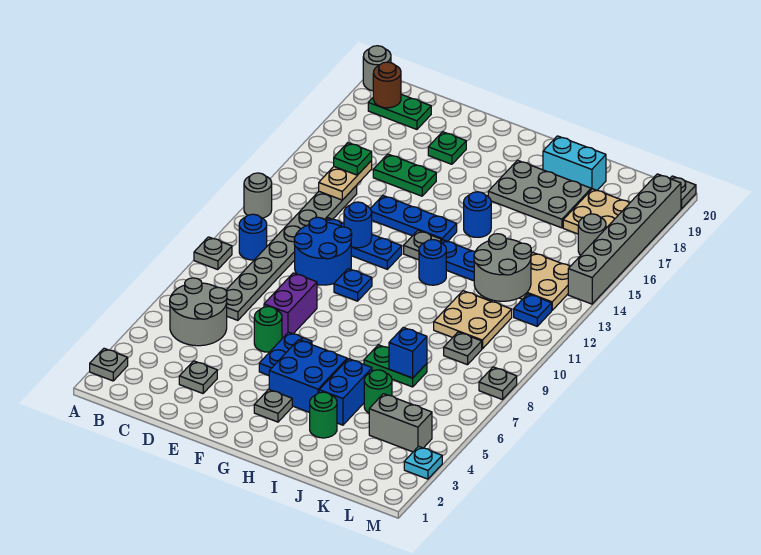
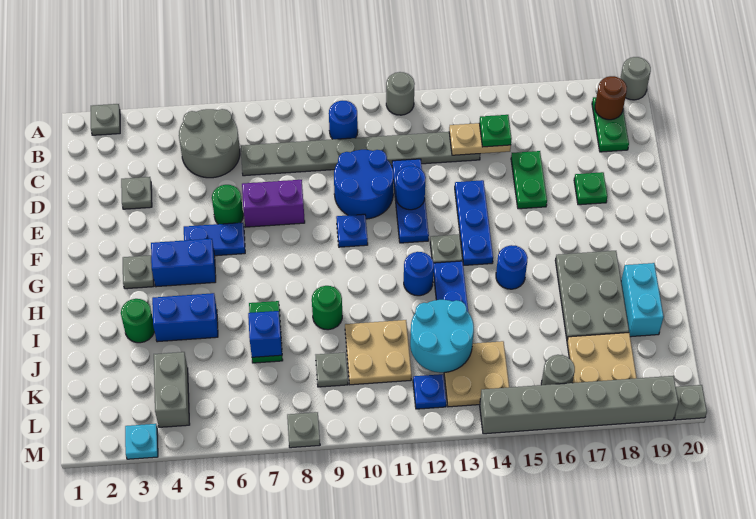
grey 1x1 plate [194,237,232,270] -> none
blue 2x2 brick [269,340,347,413] -> blue 1x2 brick [151,239,216,287]
green 1x1 round brick [364,370,392,413] -> green 1x1 round brick moved to [312,286,342,330]
grey 2x2 round brick [474,234,531,301] -> cyan 2x2 round brick [410,300,474,373]

